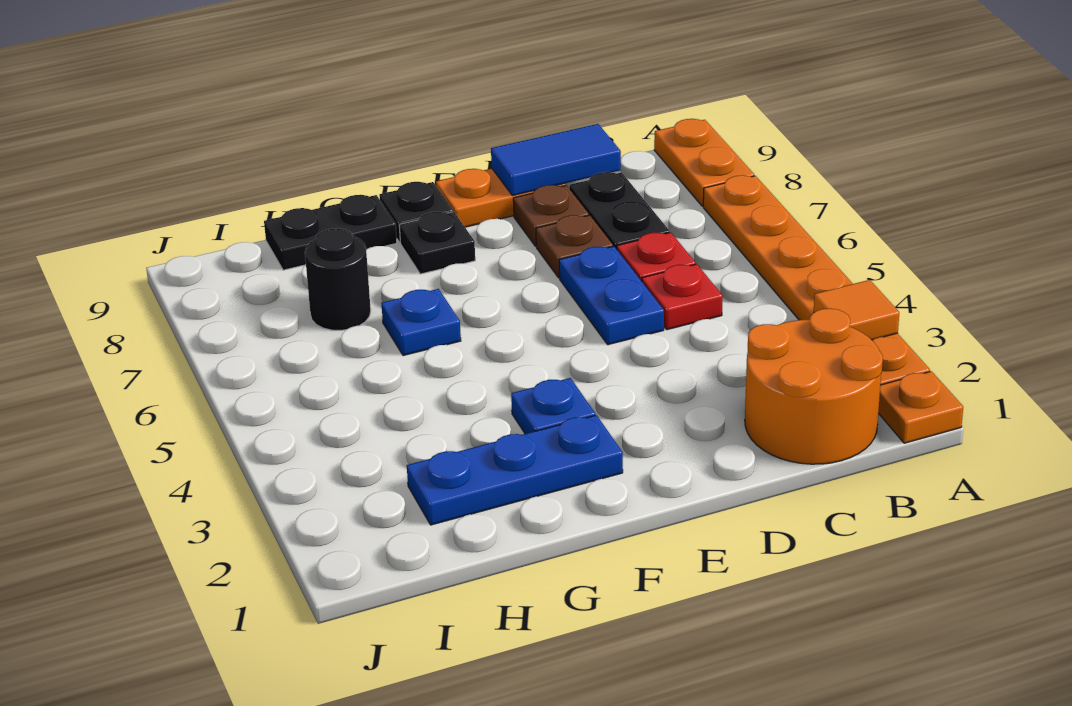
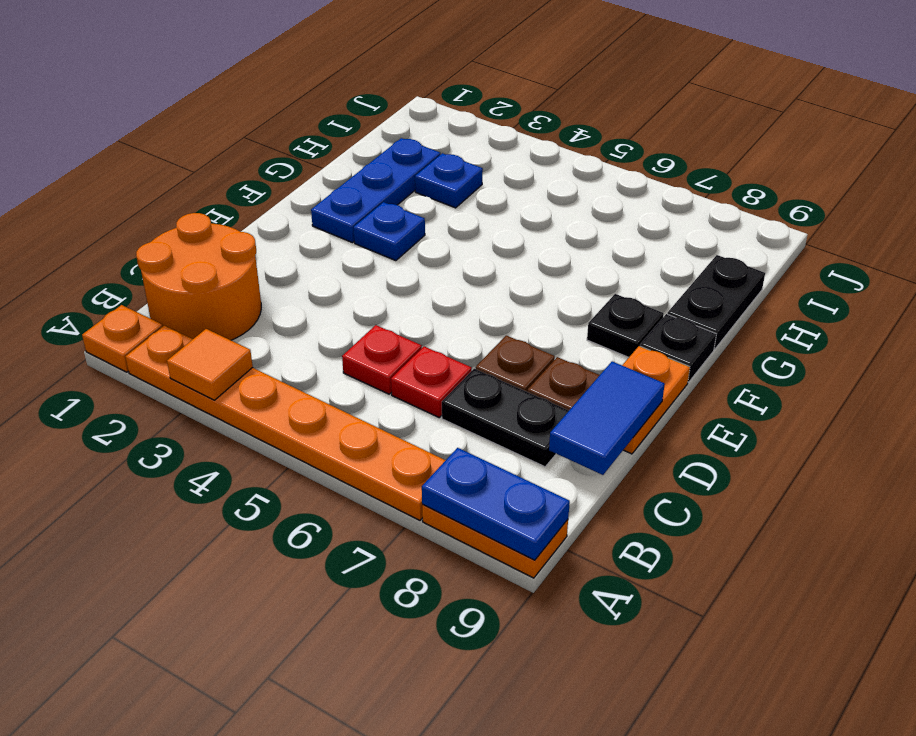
blue 1x2 plate [559,246,664,345] -> blue 1x2 plate moved to [422,448,570,560]
blue 1x1 plate [381,289,461,356] -> blue 1x1 plate moved to [415,153,483,208]
black 1x1 round brick [305,228,371,330] -> none

